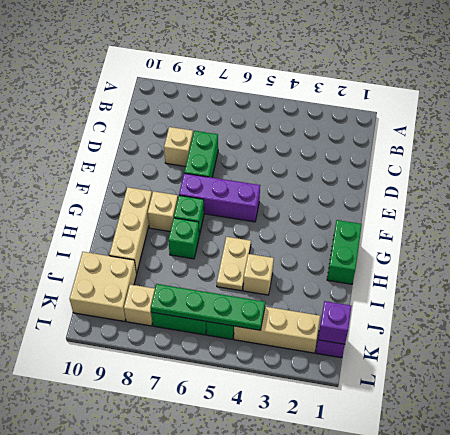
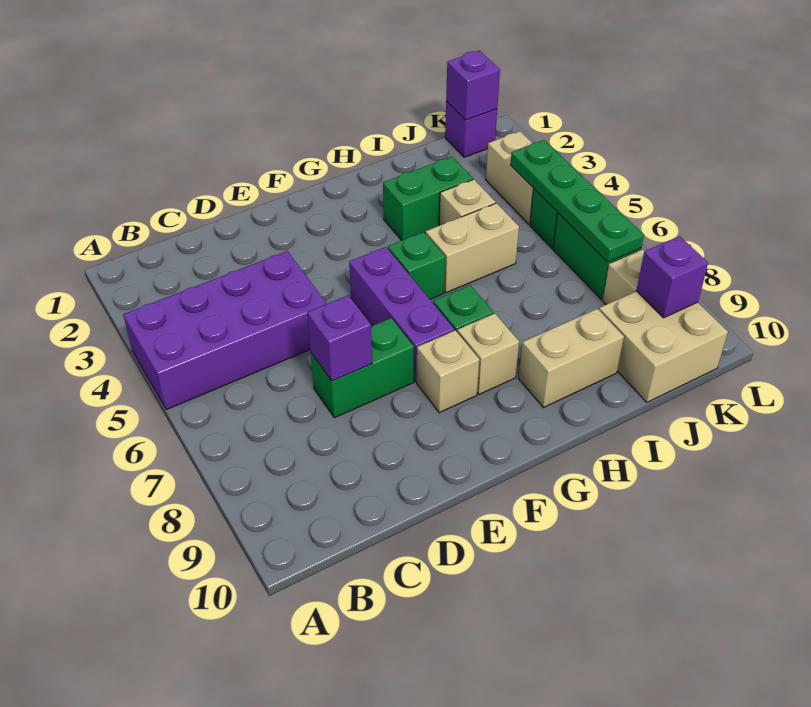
none -> purple 2x4 brick [123,251,327,410]
none -> purple 1x1 brick [307,295,372,381]
tan 1x1 brick [164,127,193,167] -> tan 1x1 brick moved to [417,330,479,413]
green 1x2 brick [327,220,362,284] -> green 1x2 brick moved to [383,157,473,241]
tan 1x3 brick [109,187,152,274] -> tan 1x2 brick [519,309,624,407]
tan 1x2 plate [217,237,251,291] -> tan 1x2 brick [425,203,519,293]
green 1x1 brick [168,218,199,259] -> green 1x1 brick moved to [388,232,445,299]
tan 1x3 brick [234,307,320,353] -> tan 1x2 brick [486,131,534,224]
none -> purple 1x1 brick [636,236,708,318]

